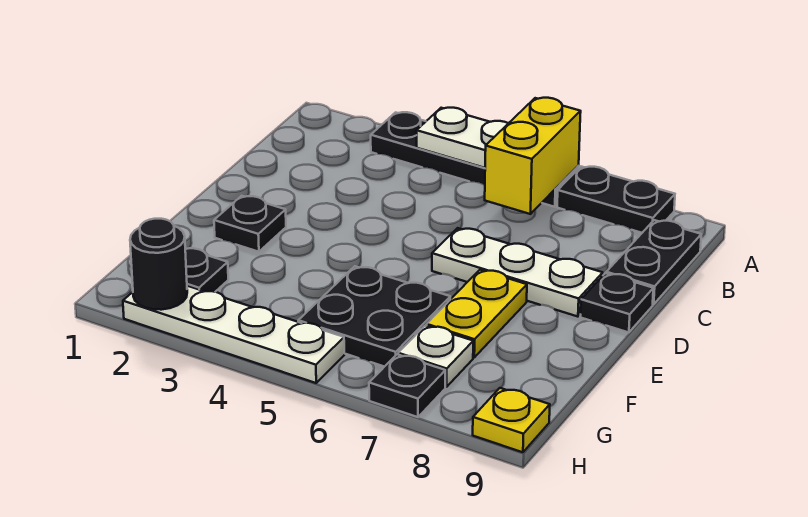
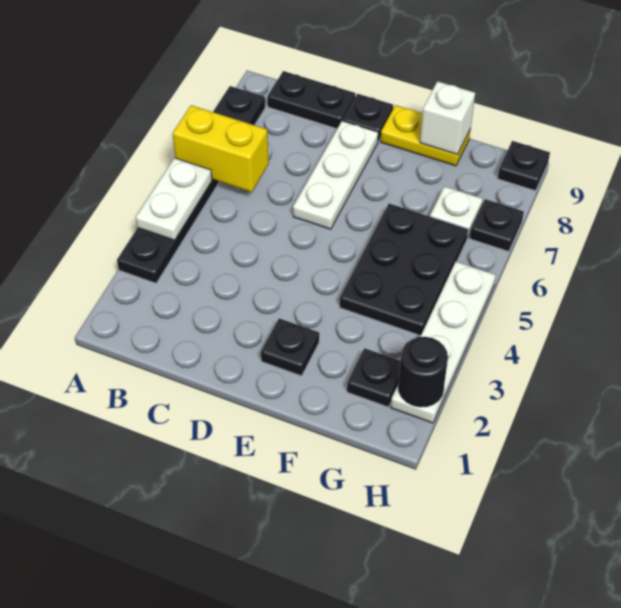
yellow 1x2 plate [427,270,527,357] -> yellow 1x2 plate moved to [380,105,471,166]
black 2x2 plate [298,266,450,367] -> black 2x3 plate [340,204,468,336]
none -> white 1x1 brick [420,81,475,155]
yellow 1x1 plate [473,388,550,452] -> black 1x1 plate [498,141,550,191]

